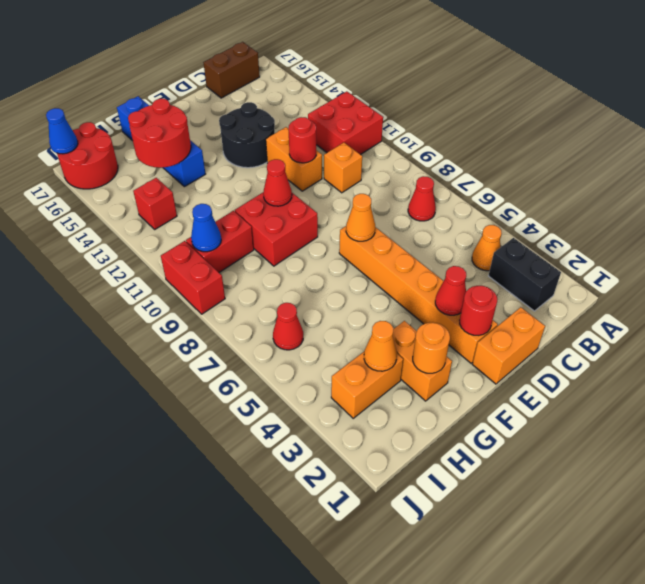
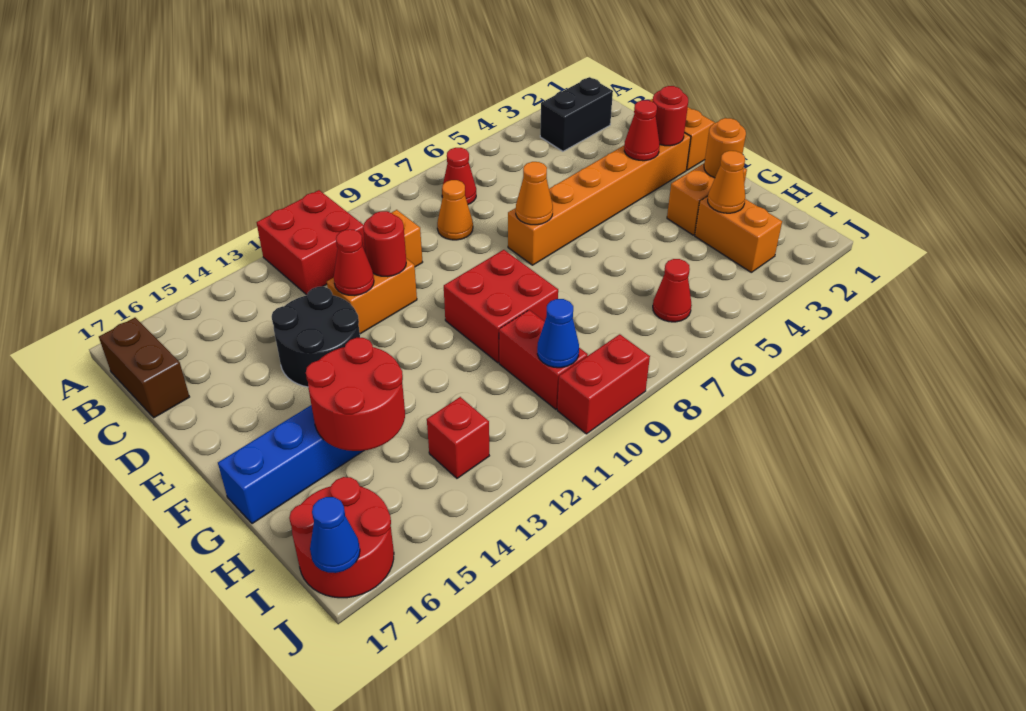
orange 1x1 cone [472,225,502,271] -> orange 1x1 cone moved to [437,180,473,240]
red 1x1 cone [263,159,292,206] -> red 1x1 cone moved to [334,230,374,296]

